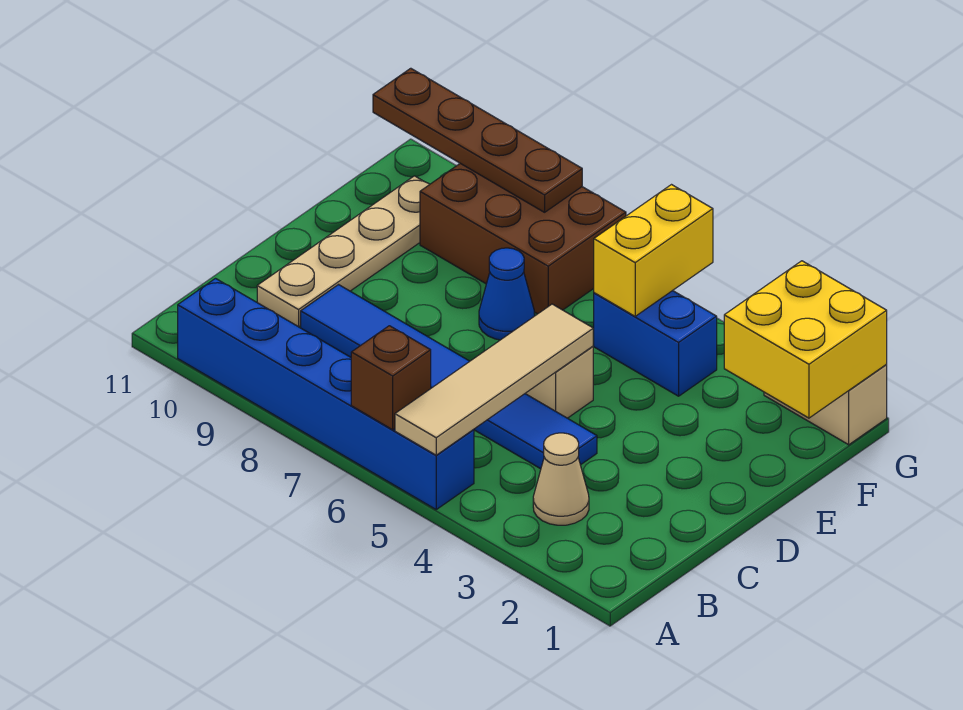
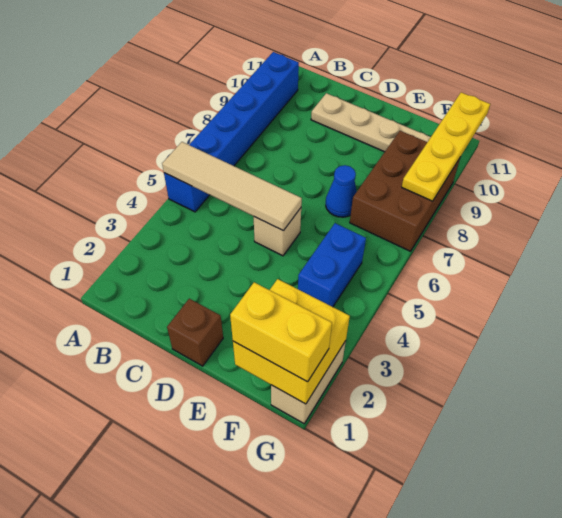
brown 1x1 brick [351,326,431,430] -> brown 1x1 brick moved to [167,299,223,366]
tan 1x1 cone [533,433,589,525] -> none
blue 1x6 tile [301,285,597,469] -> none
yellow 1x2 brick [594,185,713,316] -> yellow 1x2 brick moved to [230,282,332,382]
brown 1x4 plate [373,68,582,212] -> yellow 1x4 plate [402,92,490,201]

